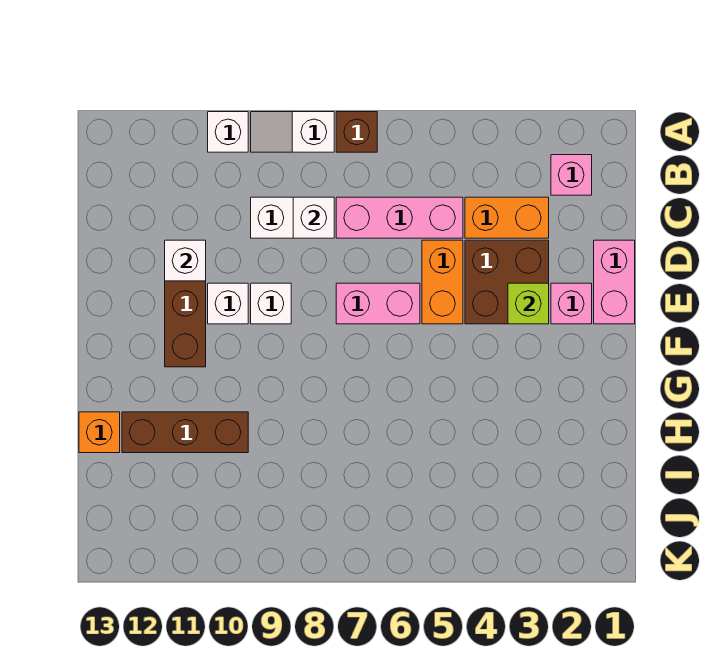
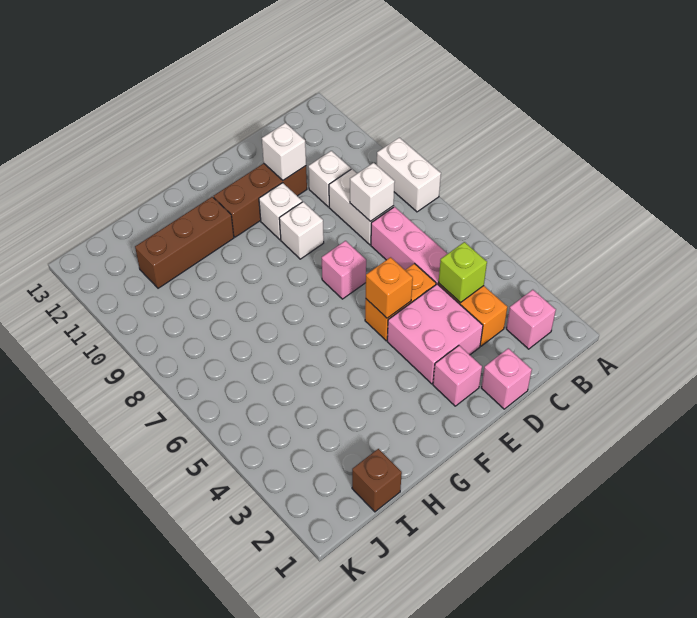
brown 1x1 brick [336,112,377,152] -> brown 1x1 brick moved to [352,449,402,512]
white 1x2 slope [251,112,334,152] -> white 1x2 brick [377,138,441,212]
white 1x1 brick [208,112,248,152] -> white 1x1 brick moved to [308,151,351,207]
pink 1x2 brick [594,240,635,324] -> pink 1x1 brick [481,348,532,409]
brown 2x2 brick [465,240,549,324] -> pink 2x2 brick [387,284,483,384]
lime 1x1 brick [508,283,549,324] -> lime 1x1 brick moved to [438,242,487,303]
pink 1x2 brick [336,283,420,324] -> pink 1x1 brick [322,241,366,299]
brown 1x3 brick [122,412,248,453] -> brown 1x3 brick turned to [135,197,234,288]
orange 1x1 brick [79,412,120,453] -> orange 1x1 brick moved to [366,257,413,318]

